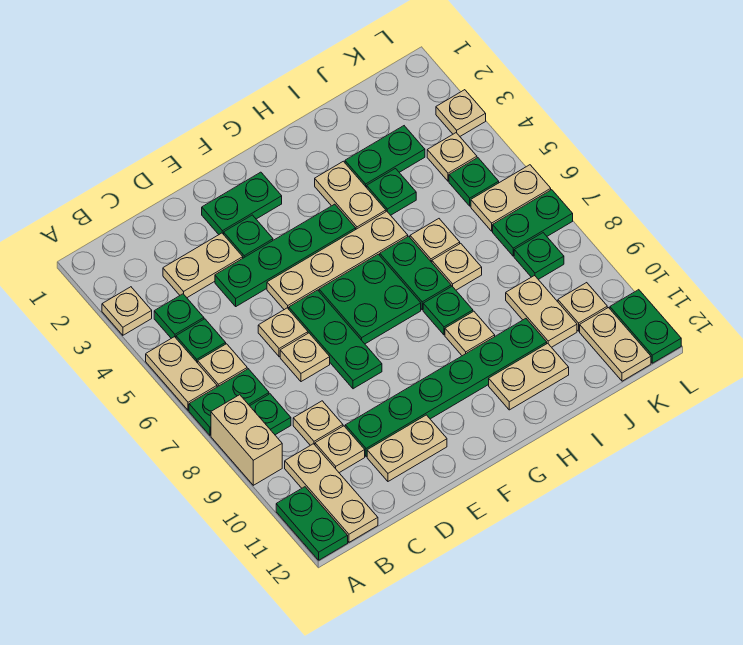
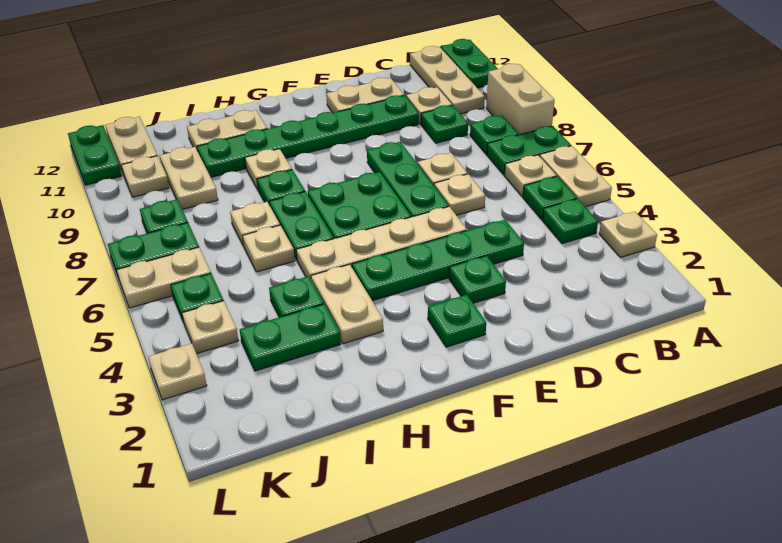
tan 1x2 plate [163,233,243,298] -> none
tan 1x1 plate [293,401,343,445] -> green 1x1 plate [421,105,468,143]
green 1x2 plate [202,172,282,234] -> green 1x1 plate [428,295,486,347]

